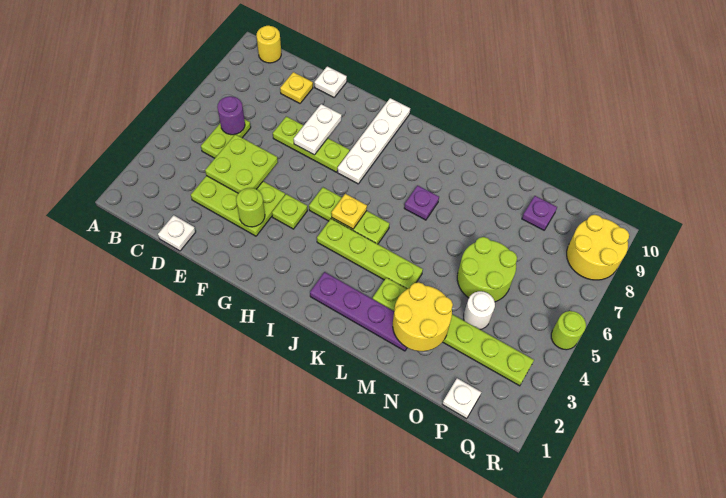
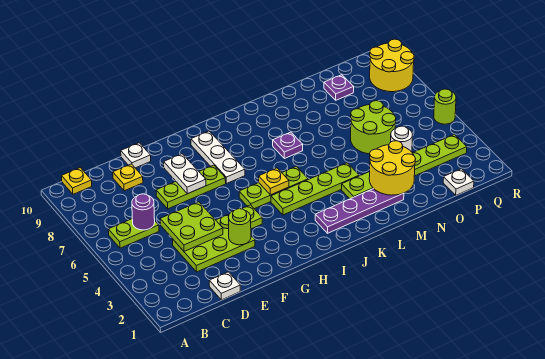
yellow 1x1 round brick [256,25,281,63] -> yellow 1x1 plate [62,168,92,194]
lime 1x2 plate [201,119,251,158] -> lime 1x2 plate turned to [108,219,159,248]
white 1x4 plate [337,98,410,184] -> white 1x3 plate [191,131,245,184]

